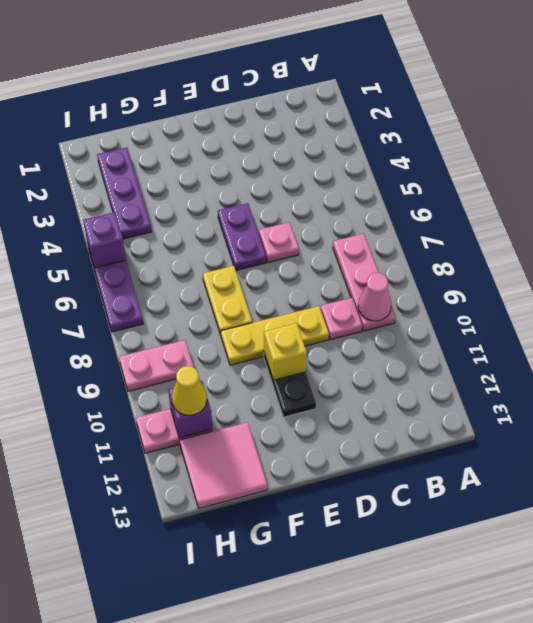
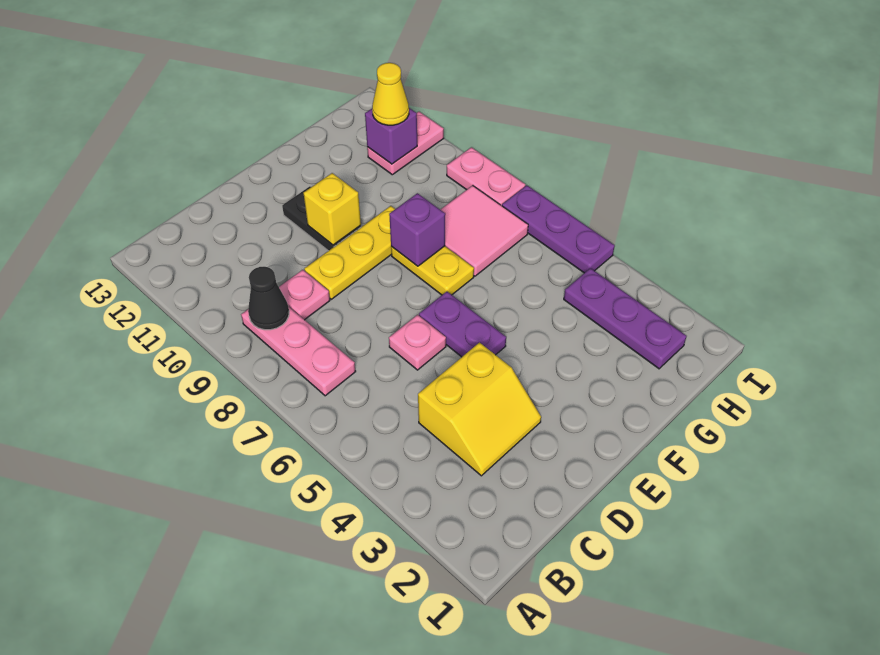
pink 1x1 cone [358,273,392,321] -> black 1x1 cone [248,267,289,330]
none -> yellow 2x2 slope [418,343,541,476]
pink 2x2 tile [180,422,267,508] -> pink 2x2 tile moved to [440,185,528,276]
pink 1x2 plate [119,340,194,391] -> pink 1x2 plate turned to [447,147,525,206]
purple 1x1 brick [83,212,126,268] -> purple 1x1 brick moved to [389,193,445,266]

